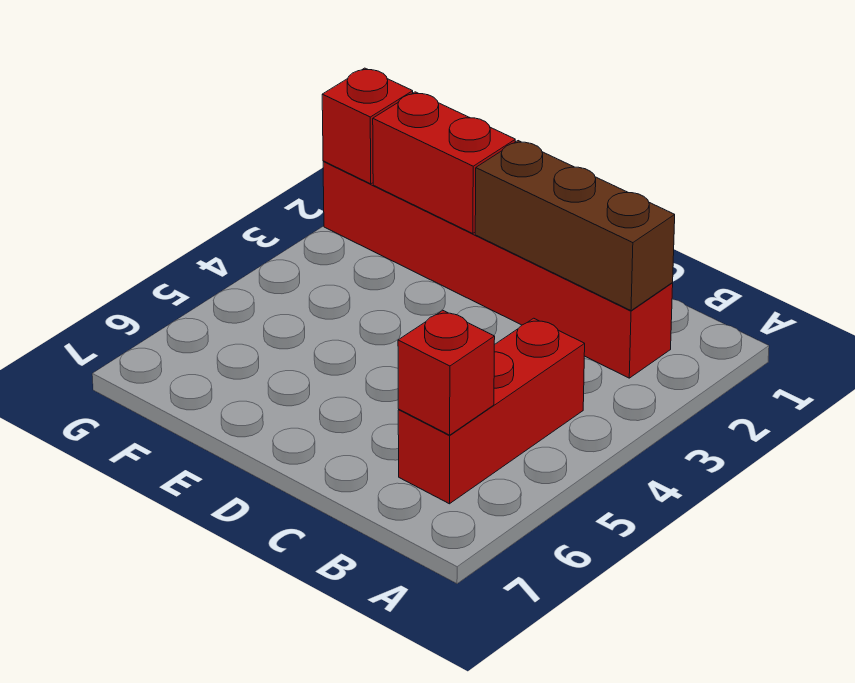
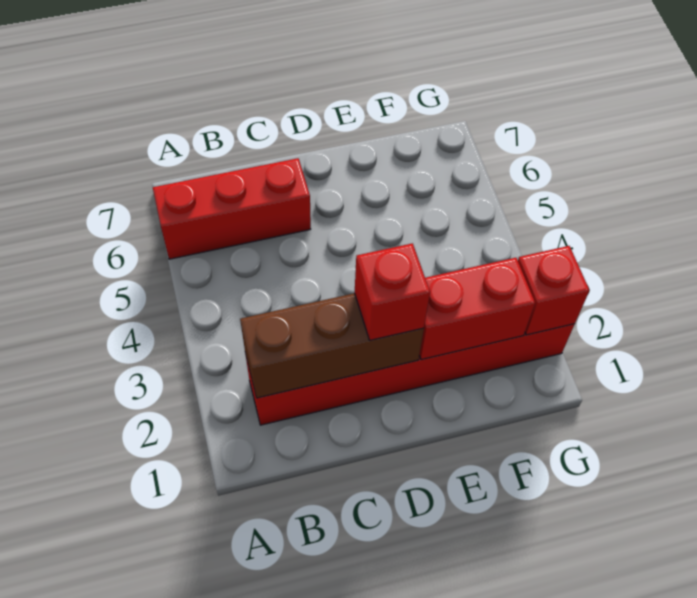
red 1x3 brick [398,318,585,504] -> red 1x3 brick turned to [153,158,311,259]
red 1x1 brick [398,311,495,435] -> red 1x1 brick moved to [355,243,430,340]

